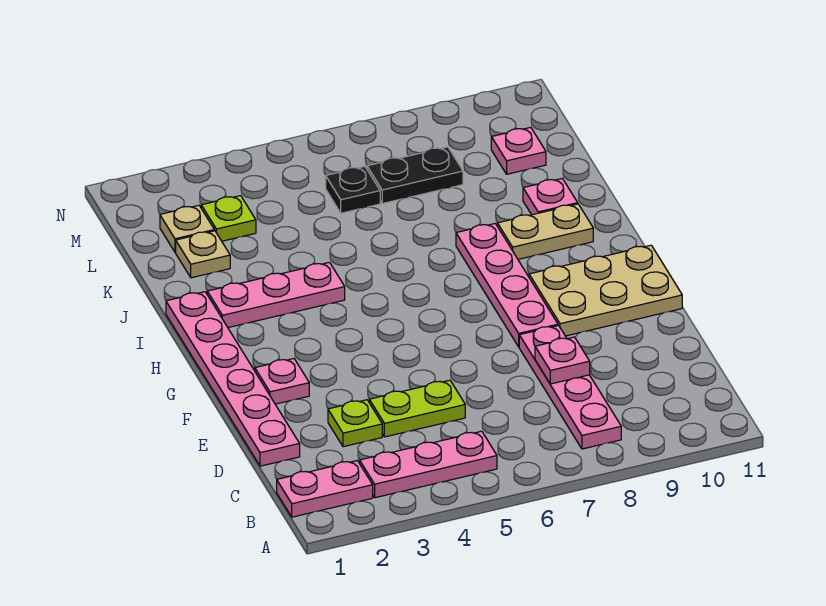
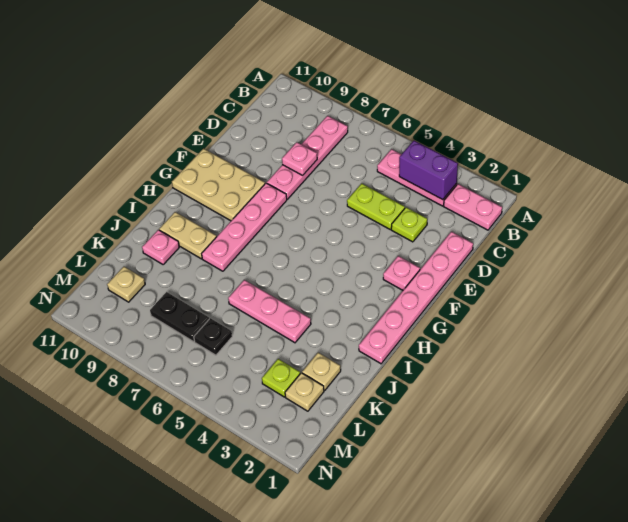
none -> purple 1x2 brick [399,141,458,200]
pink 1x3 plate [207,262,345,328] -> pink 1x3 plate moved to [228,280,311,343]
pink 1x1 plate [491,127,546,174] -> tan 1x1 plate [107,267,145,302]

